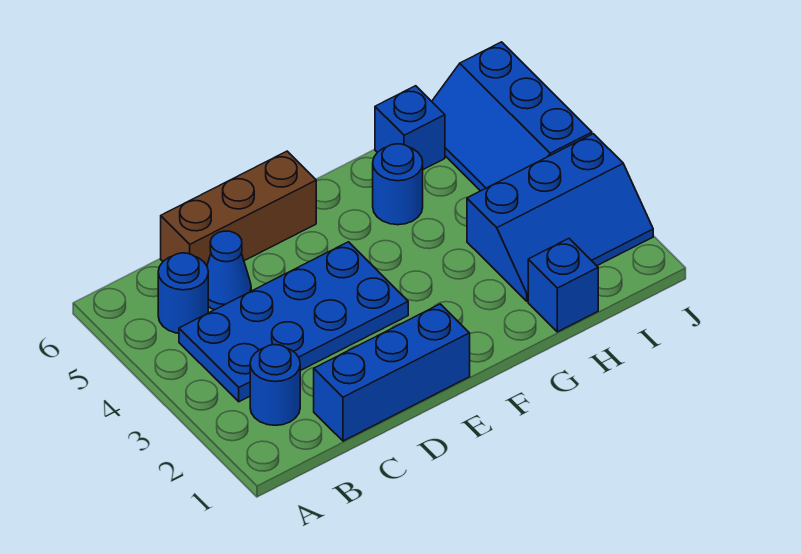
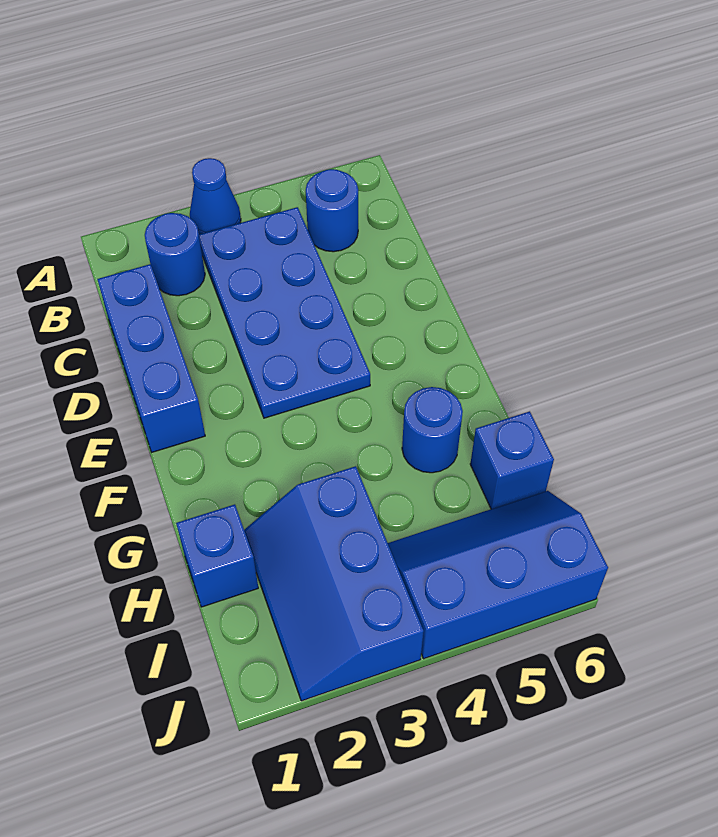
blue 1x1 cone [207,231,251,310] -> blue 1x1 cone moved to [190,158,241,234]
brown 1x3 brick [161,151,316,266] -> none

